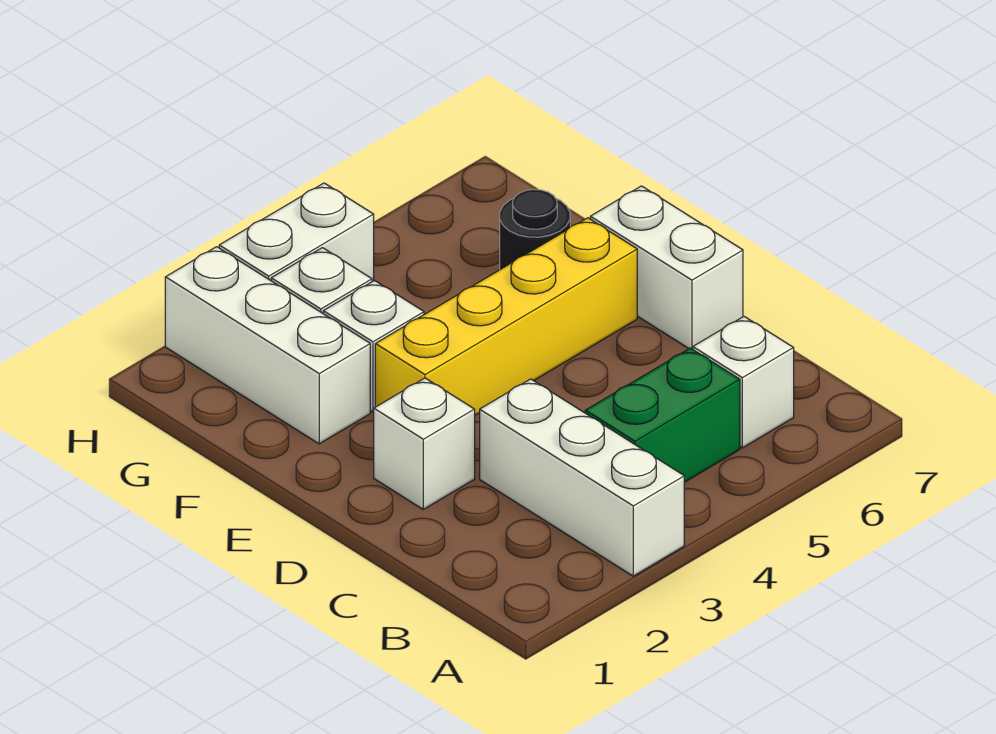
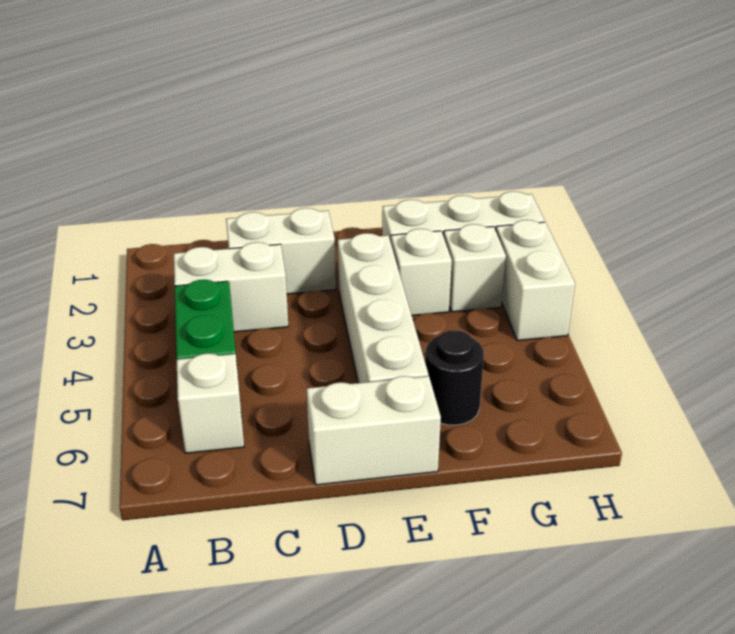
white 1x3 brick [480,379,684,576] -> white 1x2 brick [174,242,288,332]
white 1x1 brick [374,378,475,509] -> white 1x2 brick [226,208,336,294]
yellow 1x4 brick [375,218,637,415] -> white 1x4 brick [338,233,428,383]

